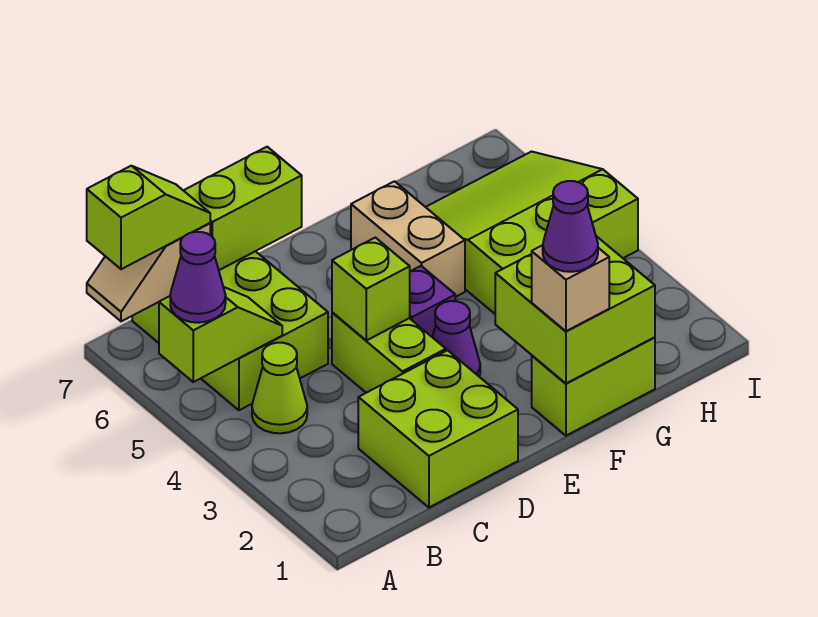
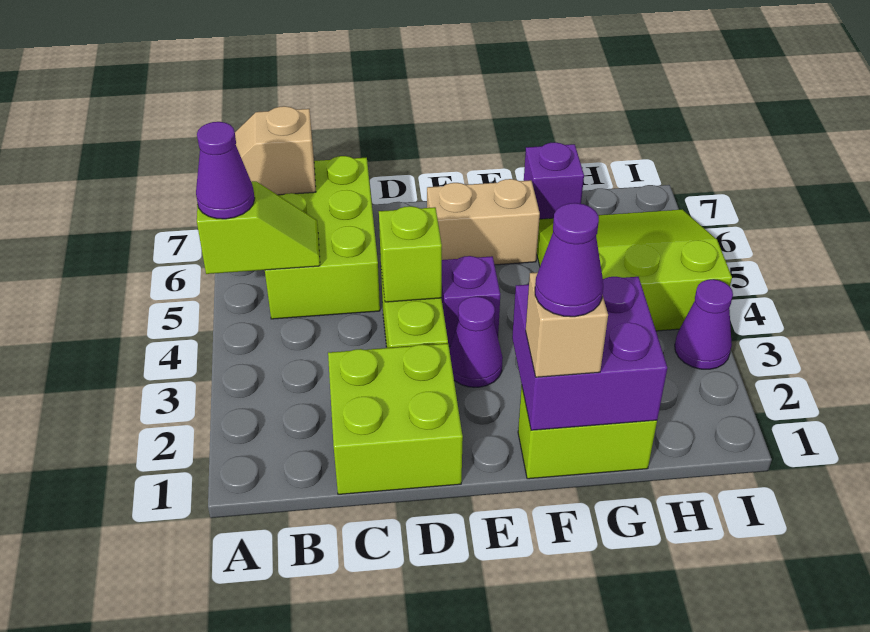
lime 1x2 slope [87,166,210,269] -> none
lime 1x1 cone [252,343,307,433] -> none
lime 1x2 brick [183,147,302,270] -> none
lime 2x2 brick [495,236,655,383] -> purple 2x2 brick [512,277,667,430]
tan 1x2 brick [351,181,465,297] -> tan 1x2 brick turned to [427,179,540,265]
none -> purple 1x1 brick [524,142,584,219]
none -> purple 1x1 cone [675,279,733,369]

